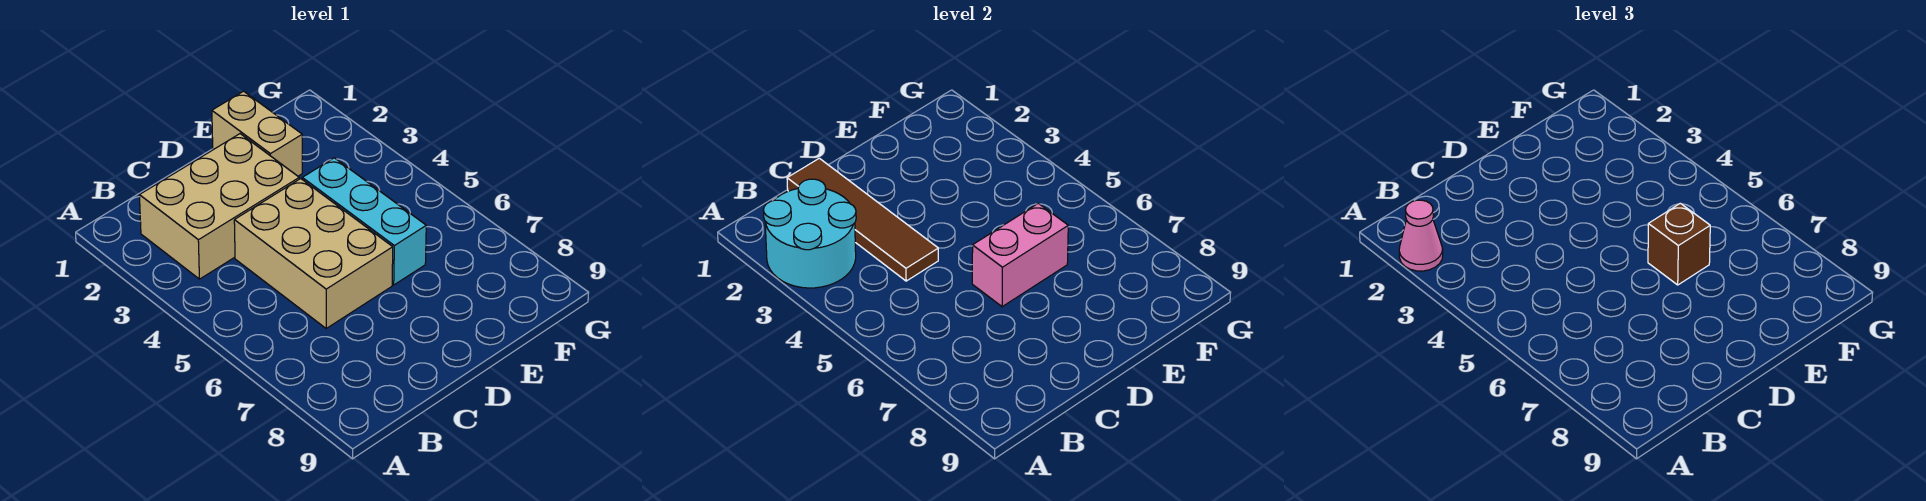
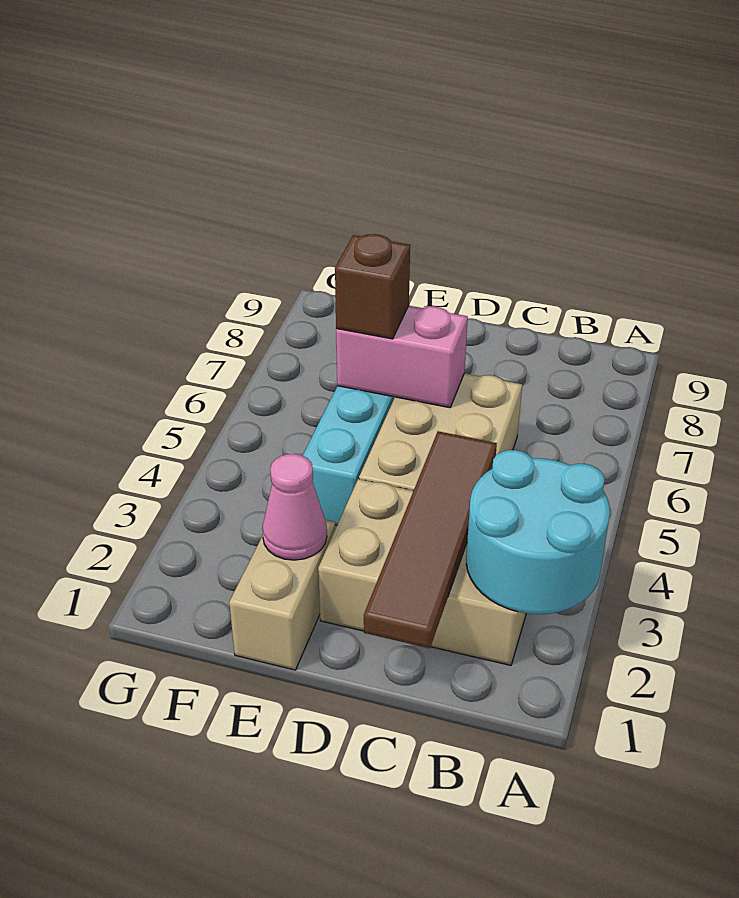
pink 1x1 cone [1399,200,1443,271] -> pink 1x1 cone moved to [262,454,327,560]

